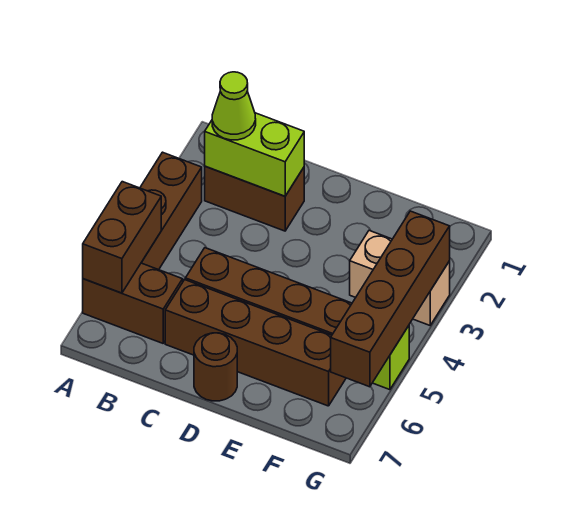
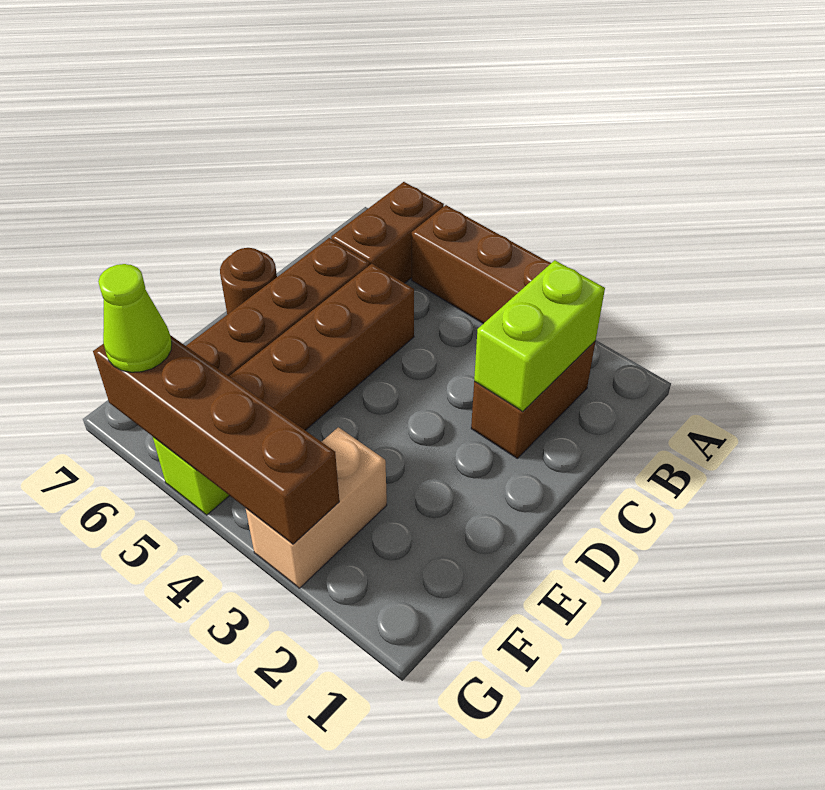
brown 1x2 brick [83,182,161,293] -> none
lime 1x1 cone [212,72,256,140] -> lime 1x1 cone moved to [98,264,172,372]

